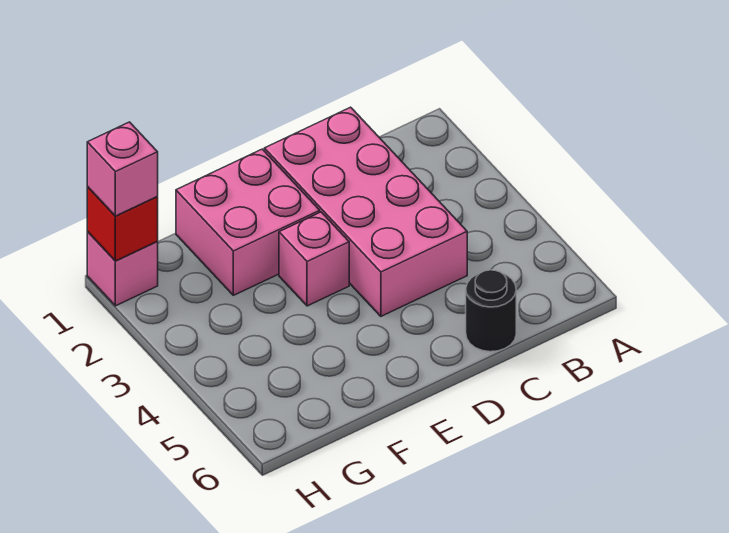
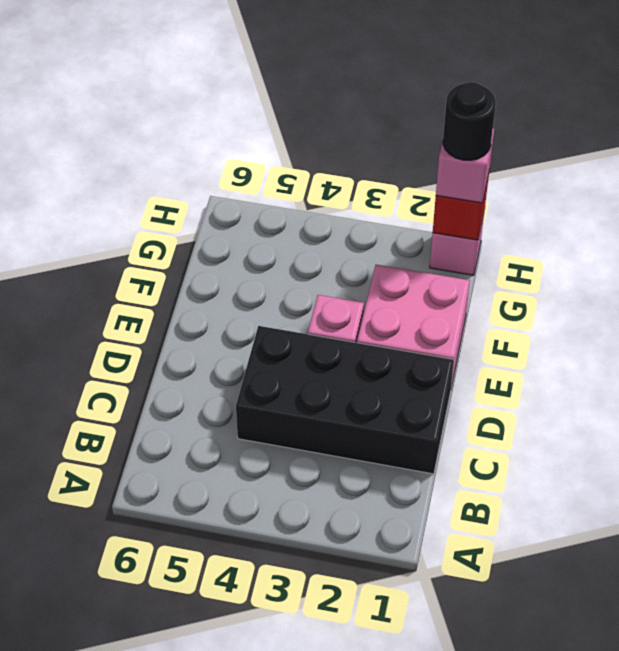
pink 2x4 brick [264,107,467,316] -> black 2x4 brick [236,326,454,474]
black 1x1 round brick [466,270,516,352] -> black 1x1 round brick moved to [443,82,496,160]

